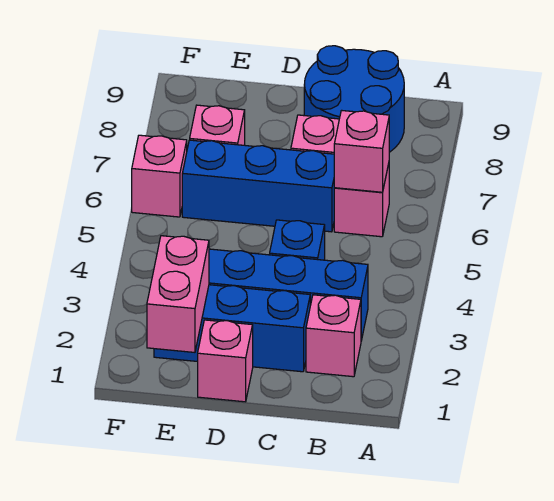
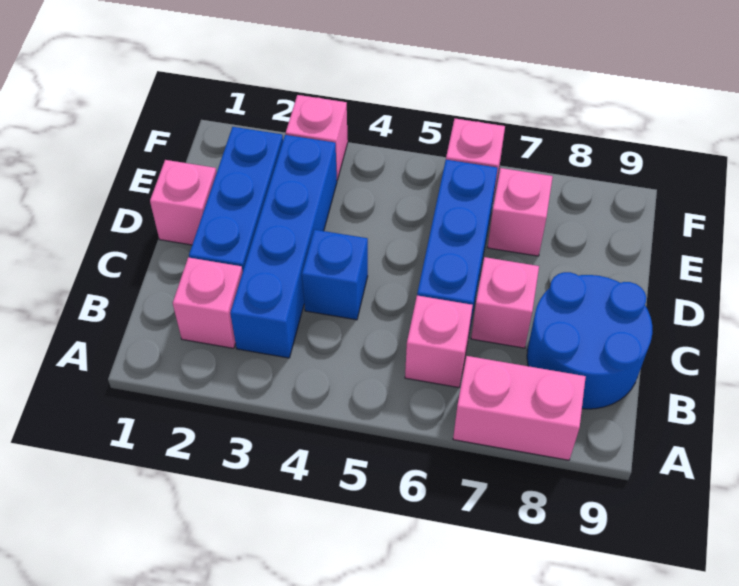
pink 1x1 brick [334,110,389,192] -> pink 1x1 brick moved to [286,95,348,180]
pink 1x2 brick [147,236,209,352] -> pink 1x2 brick moved to [453,356,586,460]

